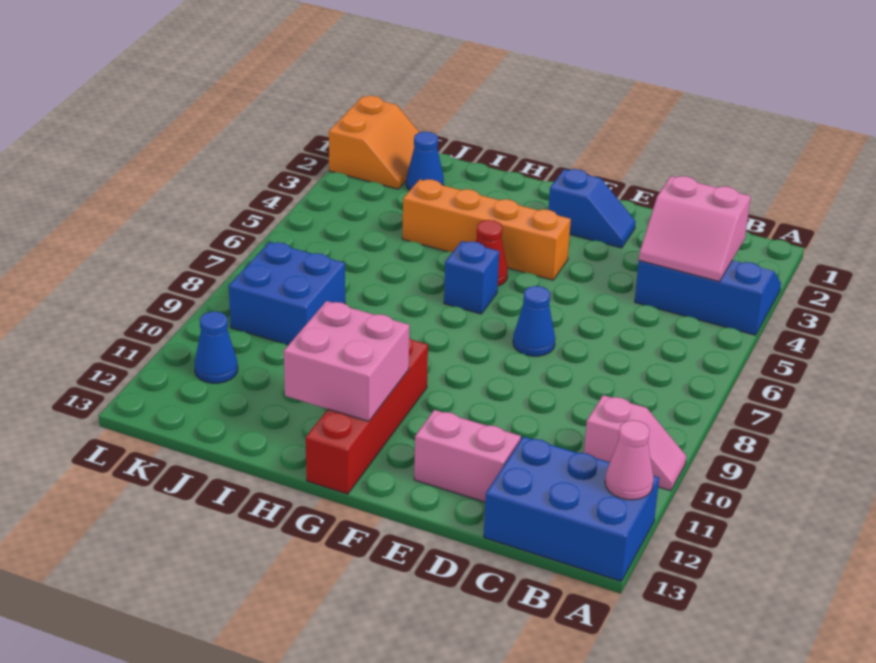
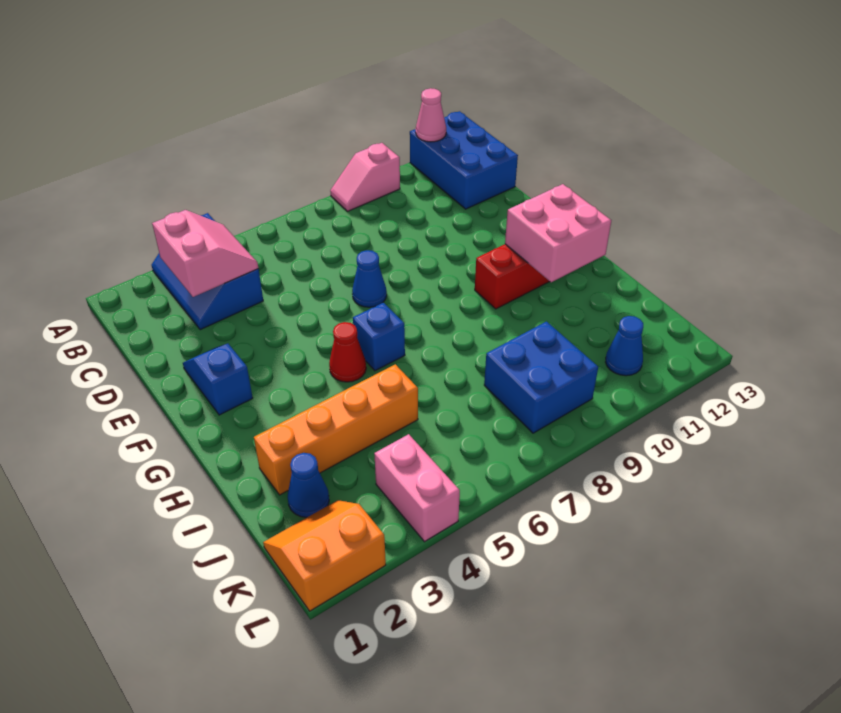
pink 1x2 slope [584,395,686,491] -> pink 1x2 slope turned to [330,143,400,211]
pink 1x2 brick [414,410,521,502] -> pink 1x2 brick moved to [374,434,460,542]
orange 1x4 brick [402,179,571,280] -> orange 1x4 brick turned to [254,364,418,495]

